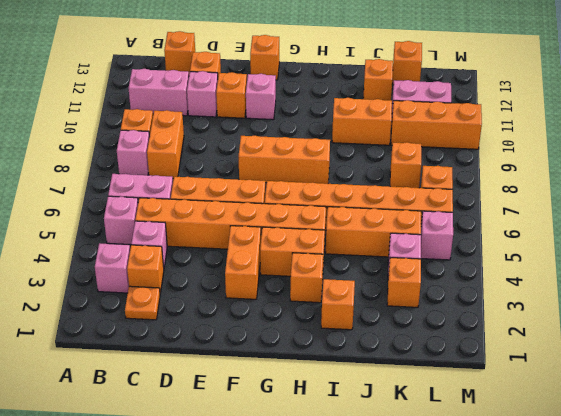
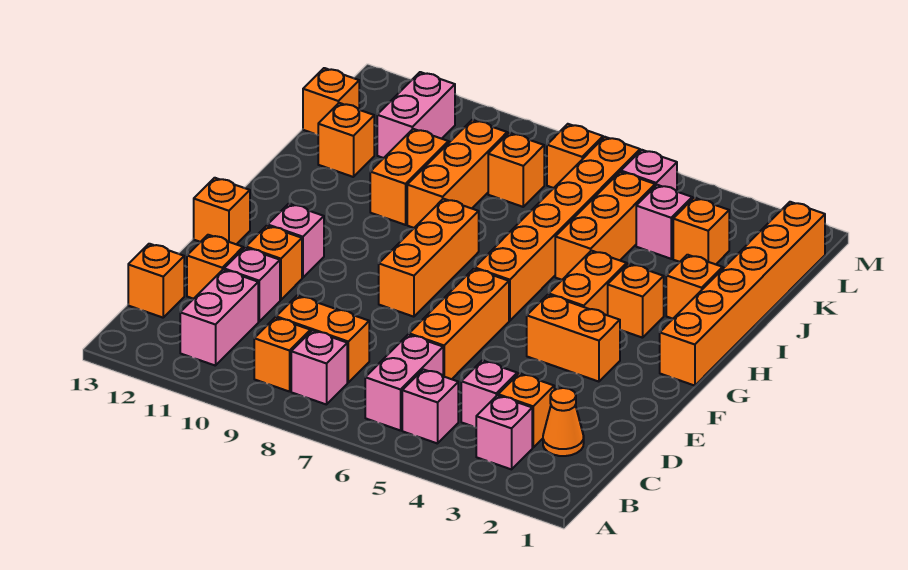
orange 1x1 plate [125,286,160,320] -> orange 1x1 cone [543,388,584,456]
orange 1x6 brick [135,198,326,249] -> orange 1x6 brick moved to [660,202,825,386]
orange 1x3 brick [391,100,482,149] -> orange 1x3 brick moved to [407,120,507,228]

